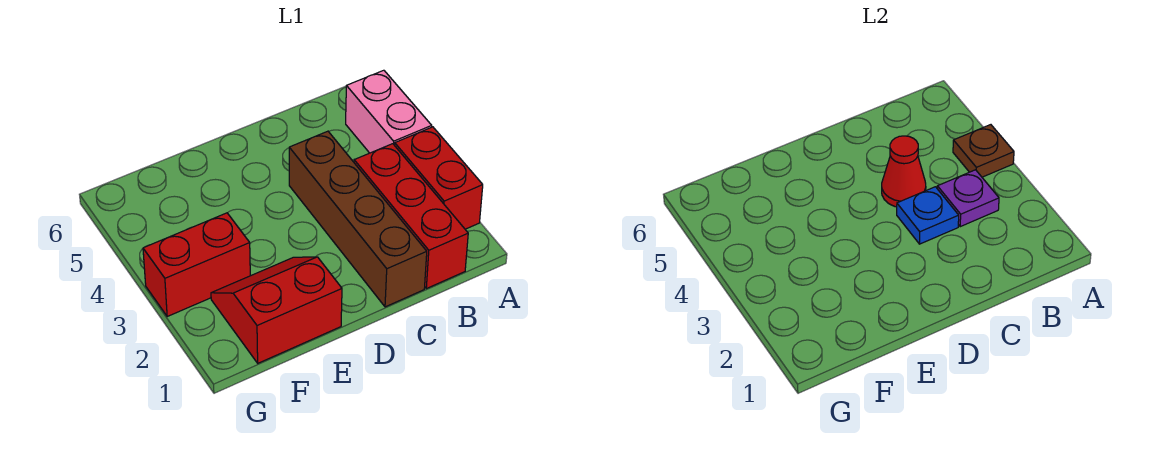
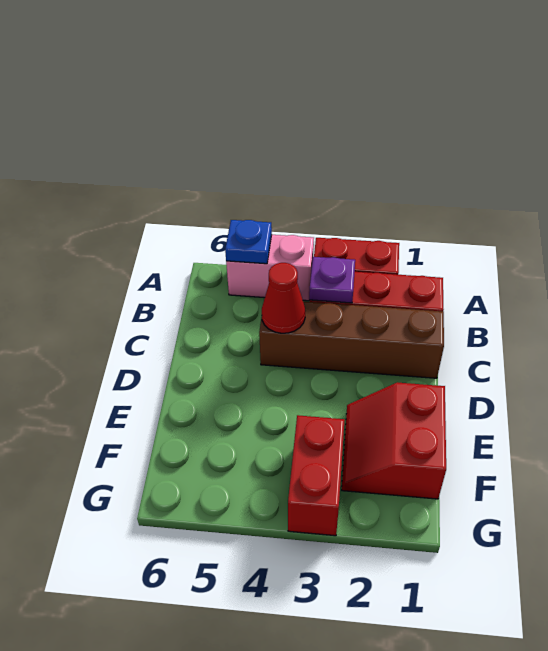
brown 1x1 plate [953,125,1014,177] -> none
blue 1x1 plate [897,187,959,244] -> blue 1x1 plate moved to [225,220,272,264]

